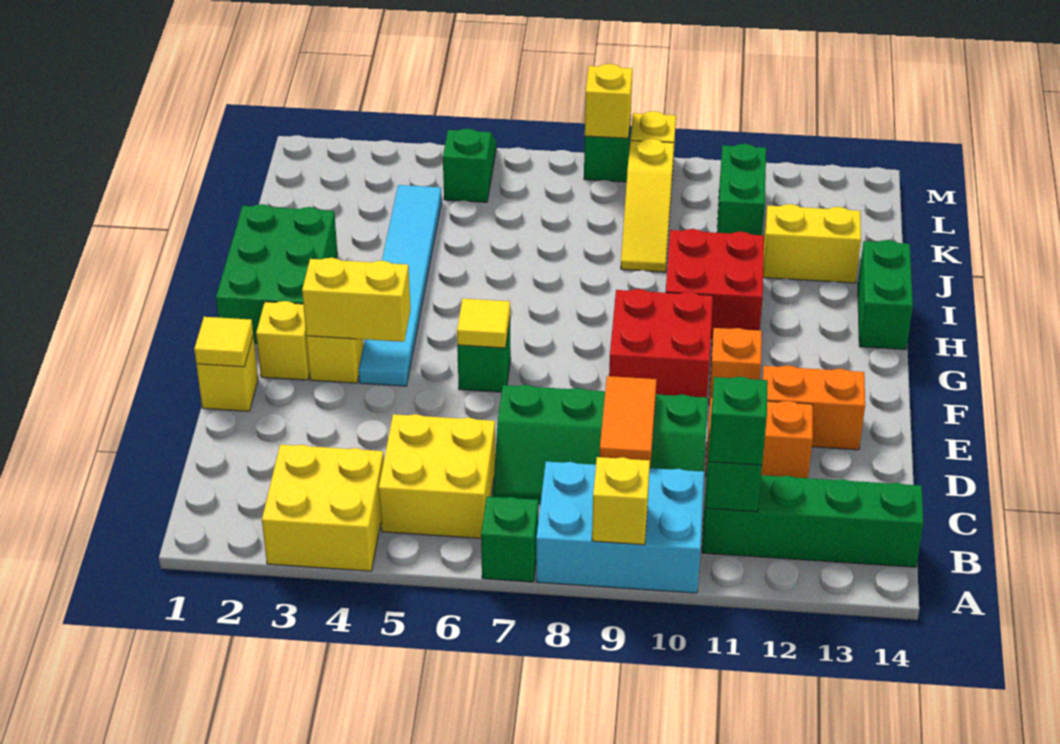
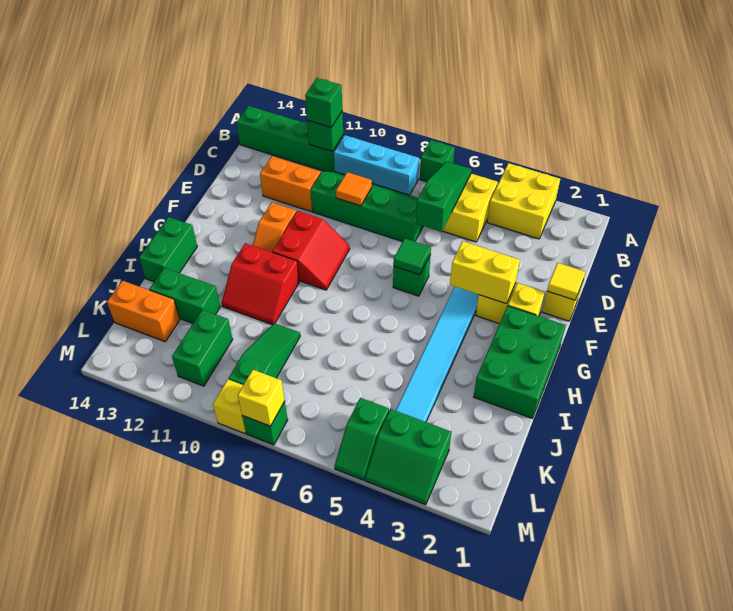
cyan 2x3 brick [536,462,704,593] -> cyan 1x3 brick [334,135,419,195]
yellow 1x1 brick [592,457,650,545] -> none
none -> green 1x3 slope [416,161,472,232]
orange 1x2 tile [600,376,657,466] -> orange 1x1 tile [336,172,372,206]
orange 1x2 brick [762,365,865,450] -> orange 1x2 brick moved to [107,281,180,341]
yellow 1x1 tile [457,299,510,348] -> green 1x1 tile [393,238,431,275]
red 2x2 brick [609,289,713,398] -> red 2x2 slope [272,211,350,290]
red 2x2 brick [666,229,764,338] -> red 2x2 slope [222,243,299,325]
yellow 1x3 slope [621,139,674,272] -> green 1x3 slope [229,323,300,385]
yellow 1x2 brick [763,204,861,283] -> green 1x2 brick [149,268,220,323]
none -> green 2x2 slope [365,409,451,505]

